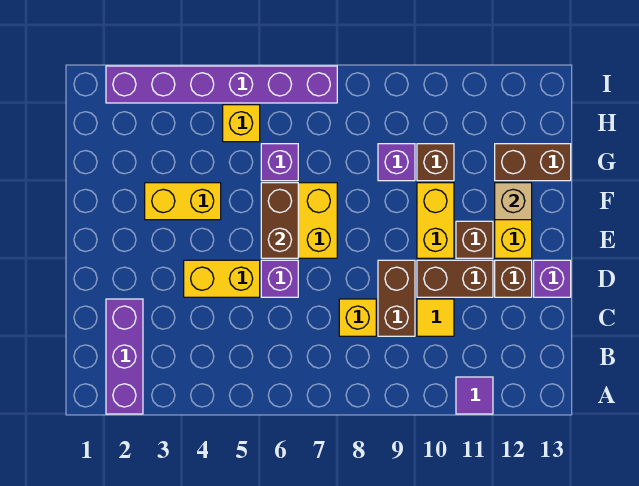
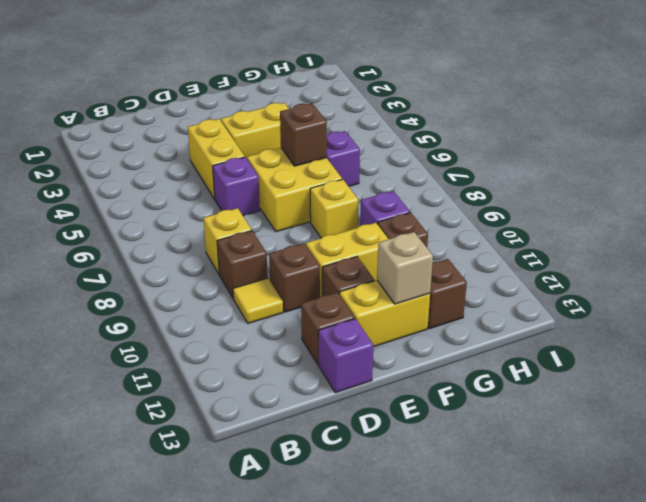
purple 1x3 brick [106,299,143,414] -> none
purple 1x1 tile [456,377,493,414] -> none
brown 1x2 brick [378,260,415,336] -> brown 1x1 brick [217,231,268,299]
brown 1x2 brick [417,260,493,297] -> brown 1x1 brick [269,243,320,312]
brown 1x2 brick [261,183,298,258] -> brown 1x1 brick [280,103,327,166]
yellow 1x2 brick [145,183,221,220] -> yellow 1x2 brick turned to [221,103,289,159]
brown 1x2 brick [495,144,571,181] -> brown 1x1 brick [428,259,467,329]
yellow 1x1 brick [223,105,260,142] -> yellow 1x1 brick moved to [310,179,358,238]
purple 1x6 brick [106,66,337,103] -> none

